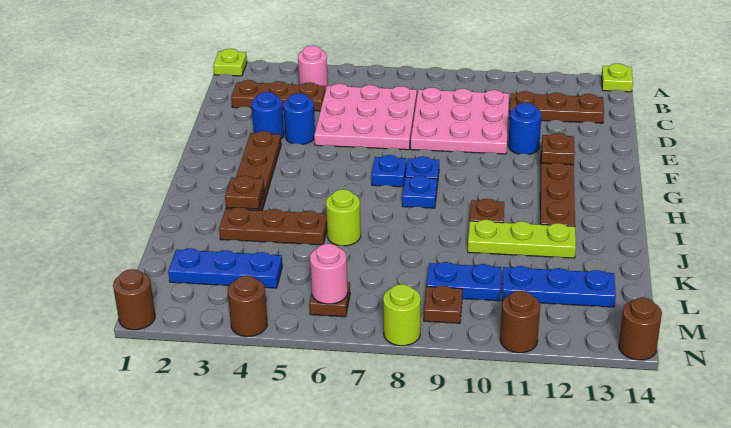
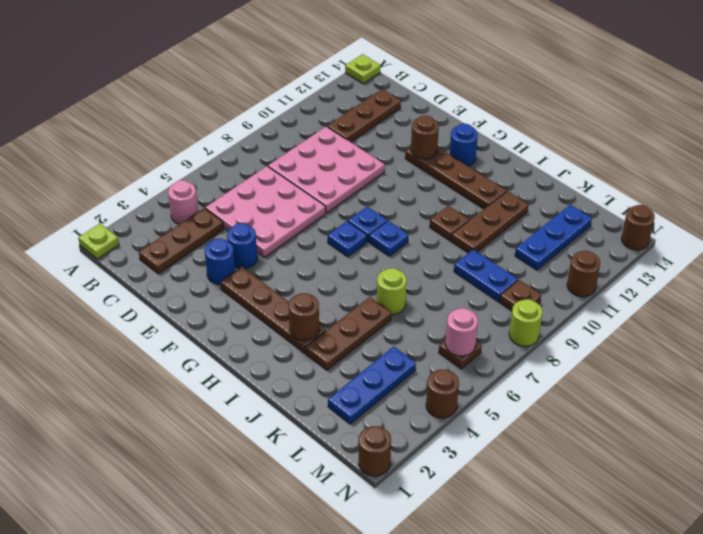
blue 1x1 round brick [508,103,542,154] -> blue 1x1 round brick moved to [450,124,478,166]
brown 1x1 plate [541,133,575,165] -> brown 1x1 round brick [411,116,439,159]
brown 1x1 plate [225,176,264,209] -> brown 1x1 round brick [289,293,319,341]
lime 1x3 plate [468,220,576,258] -> brown 1x3 plate [451,191,528,253]
blue 1x2 plate [427,262,502,301] -> blue 1x2 plate turned to [454,250,518,302]

